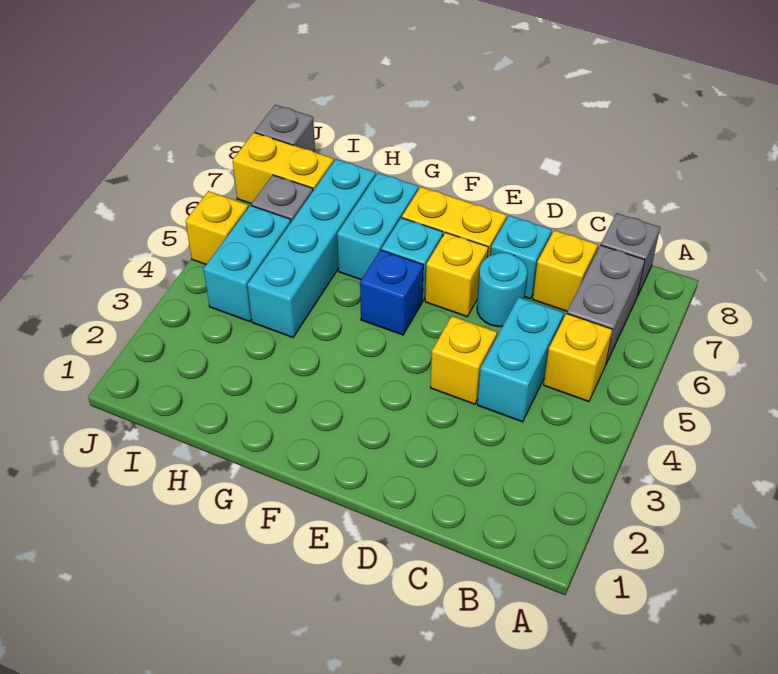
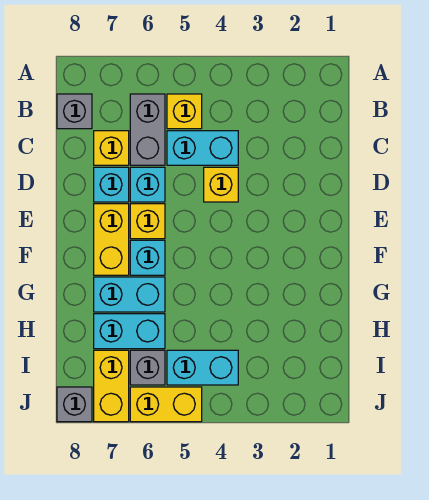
grey 1x2 brick [567,245,645,364] -> grey 1x2 brick turned to [130,94,165,165]
cyan 1x1 round brick [477,252,527,327] -> cyan 1x1 brick [130,167,165,202]
blue 1x1 brick [360,250,423,335] -> none
cyan 1x4 brick [247,159,376,337] -> cyan 1x2 brick [94,314,165,349]
yellow 1x1 brick [186,191,248,264] -> yellow 1x2 brick [130,387,202,422]

